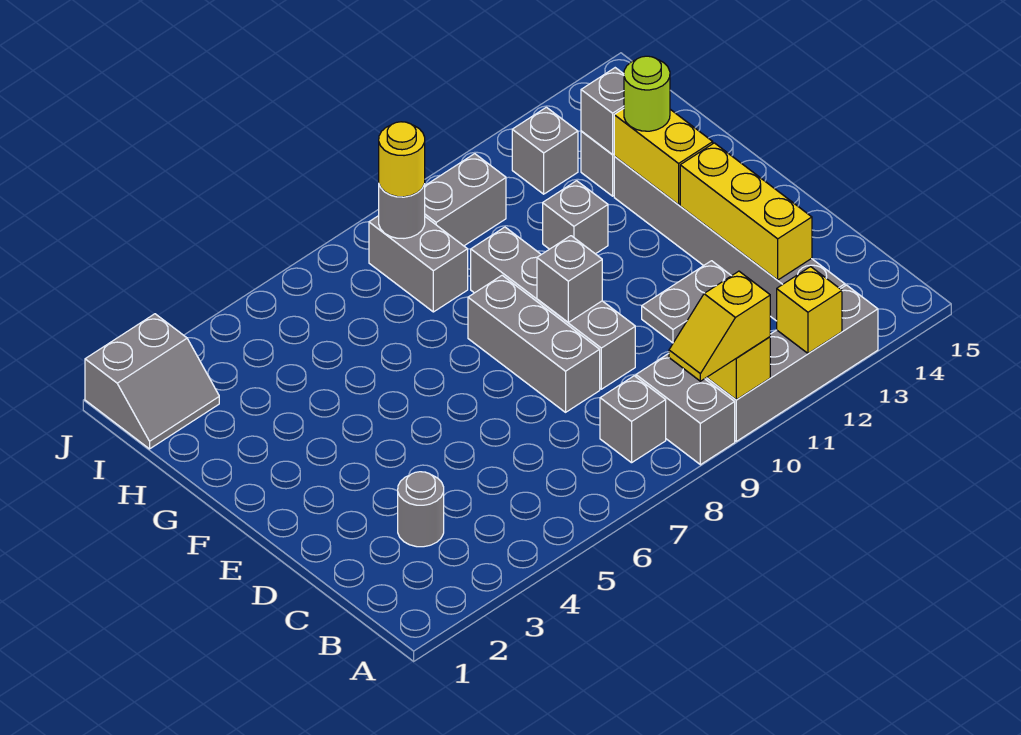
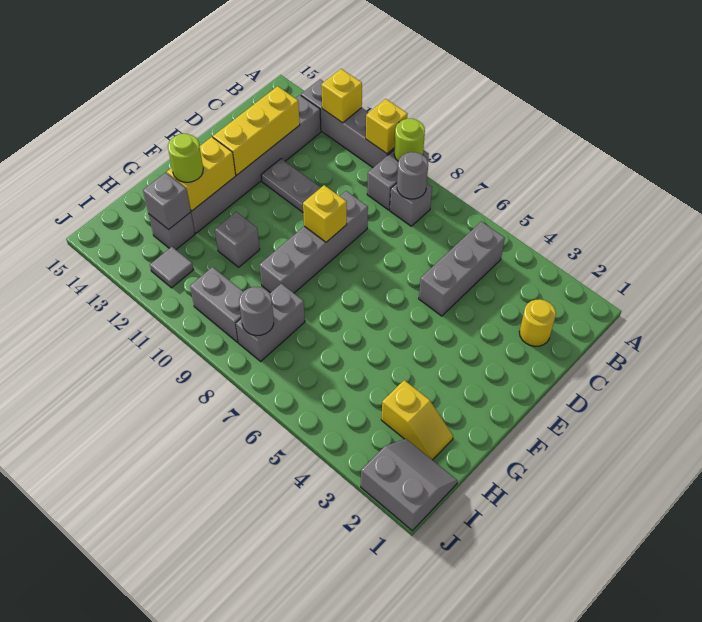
none -> lime 1x1 round brick [394,119,425,161]
yellow 1x2 slope [669,271,770,381] -> yellow 1x2 slope moved to [381,380,453,460]
grey 1x1 round brick [398,472,444,547] -> grey 1x1 round brick moved to [397,152,428,199]
grey 1x3 brick [468,275,600,412] -> grey 1x3 brick moved to [419,222,505,316]
grey 1x1 brick [537,236,602,322] -> yellow 1x1 brick [303,185,347,242]
yellow 1x1 round brick [379,122,425,197] -> yellow 1x1 round brick moved to [519,299,556,346]
grey 1x1 brick [512,107,578,194] -> grey 1x1 tile [150,247,193,288]

